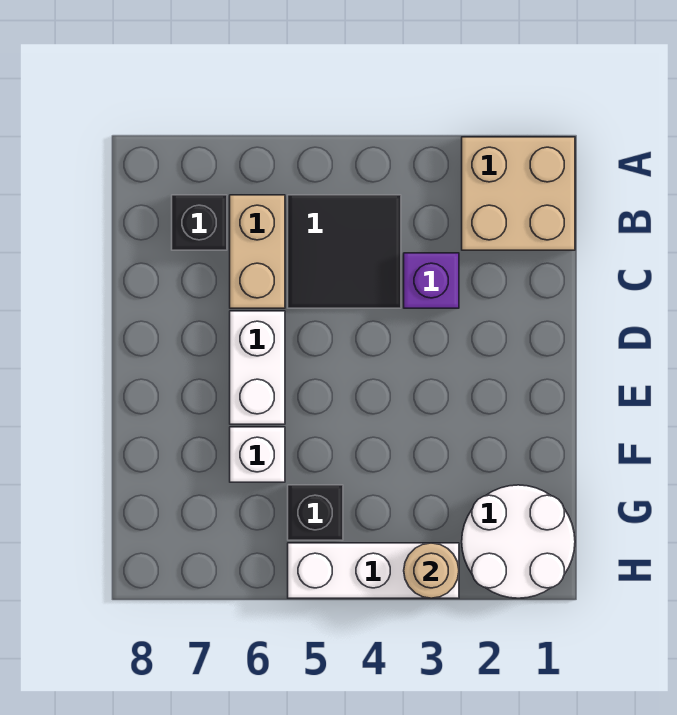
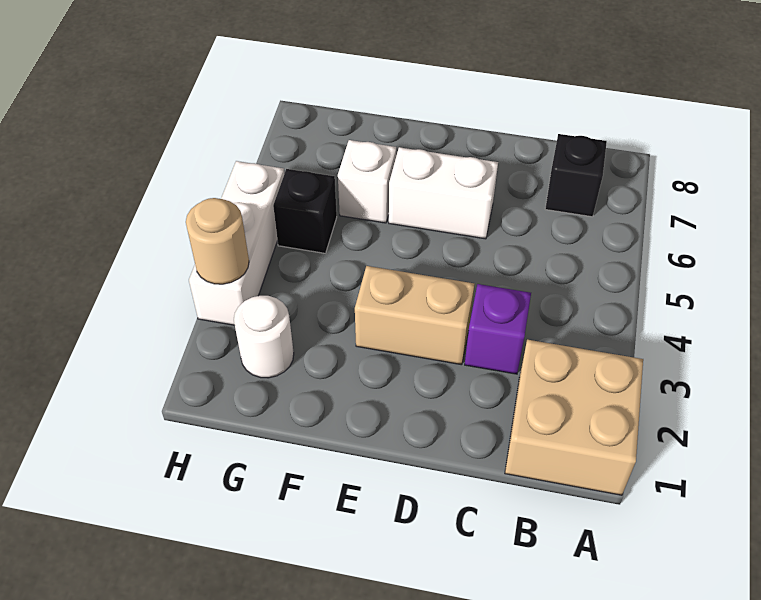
black 2x2 tile [288,195,401,308] -> none
tan 1x2 brick [230,195,285,308] -> tan 1x2 brick moved to [355,266,475,365]
white 2x2 round brick [462,485,575,598] -> white 1x1 round brick [234,296,294,378]

